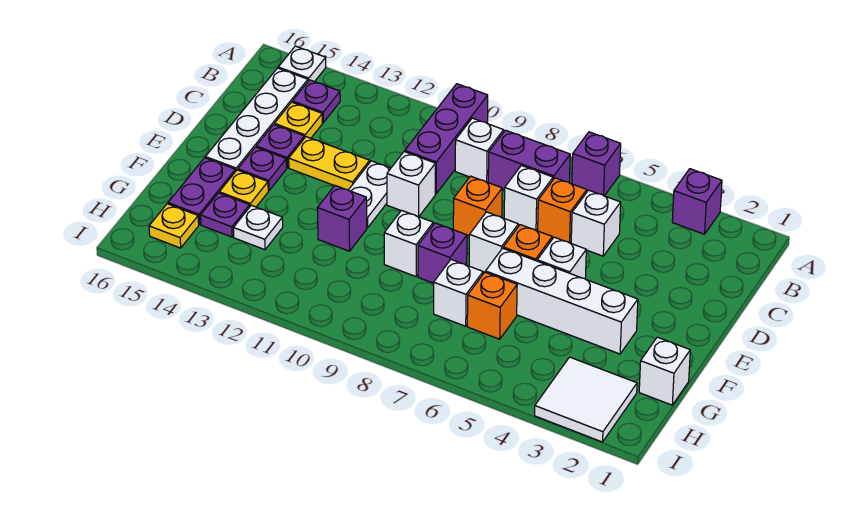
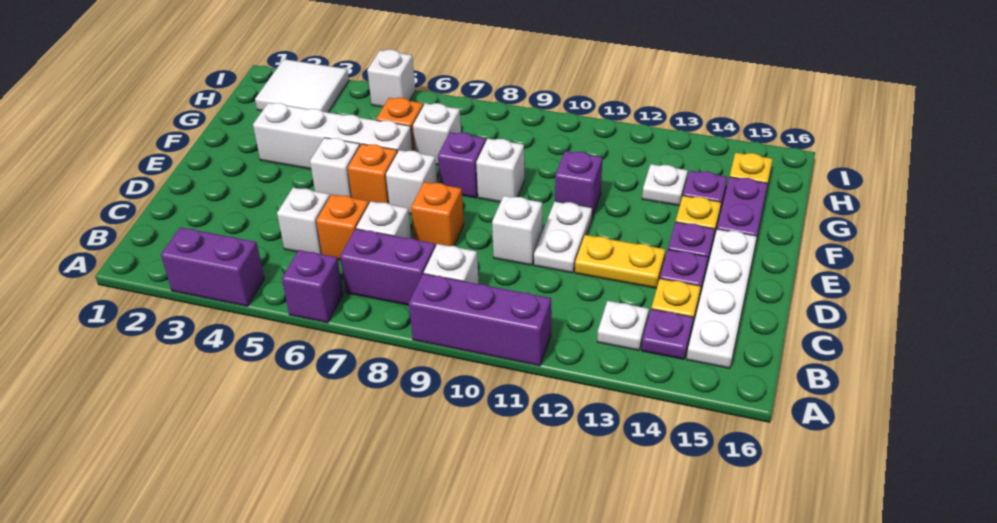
purple 1x1 brick [672,169,722,234] -> purple 1x2 brick [161,227,265,306]
purple 1x3 brick [405,84,488,194] -> purple 1x3 brick turned to [409,274,551,366]
white 1x1 plate [278,46,326,82] -> white 1x1 plate moved to [597,301,649,351]
white 1x1 brick [639,337,690,405] -> white 1x1 brick moved to [367,50,415,107]

